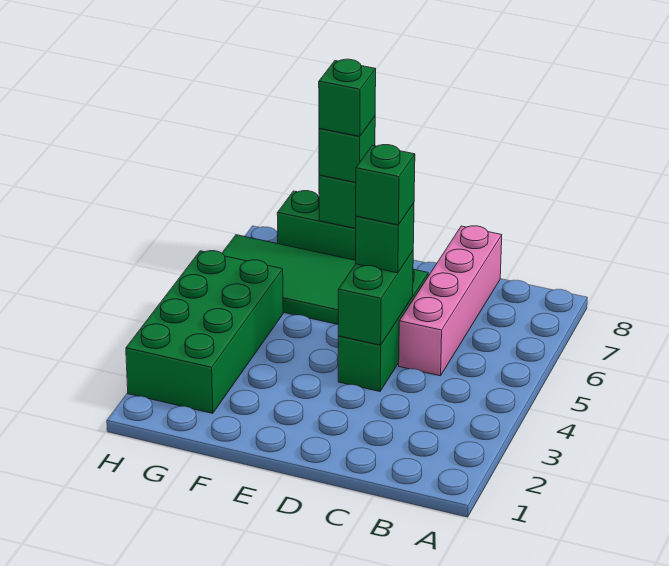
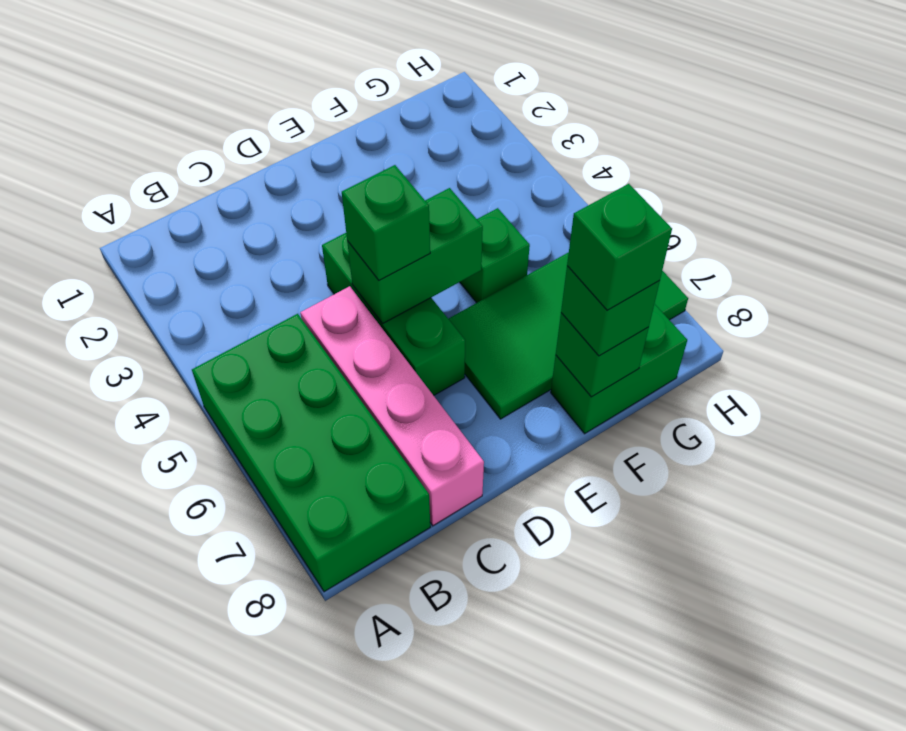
green 1x2 brick [338,251,413,345] -> green 1x2 brick turned to [347,188,483,324]
green 1x1 brick [356,145,415,225] -> green 1x1 brick moved to [460,208,530,303]
green 2x4 brick [126,251,283,413] -> green 2x4 brick moved to [192,314,430,592]

